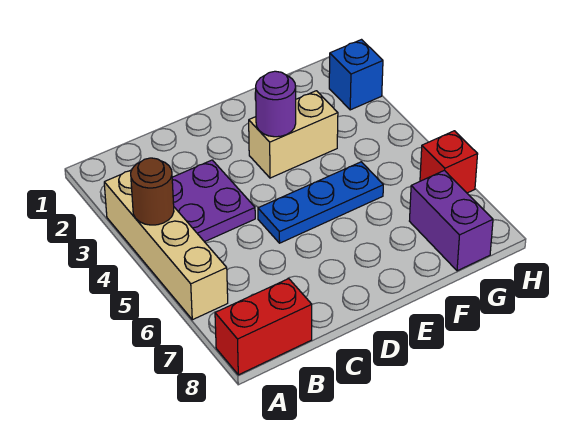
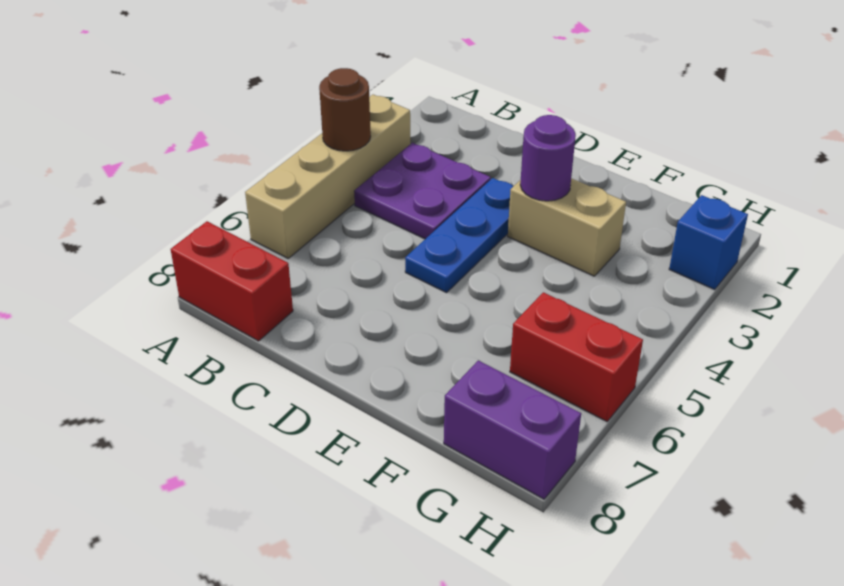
blue 1x3 plate [258,162,383,243] -> blue 1x3 plate turned to [405,178,513,293]
purple 1x2 brick [410,170,493,271] -> purple 1x2 brick turned to [444,360,581,499]
red 1x1 brick [420,131,478,193] -> red 1x2 brick [510,292,643,421]

